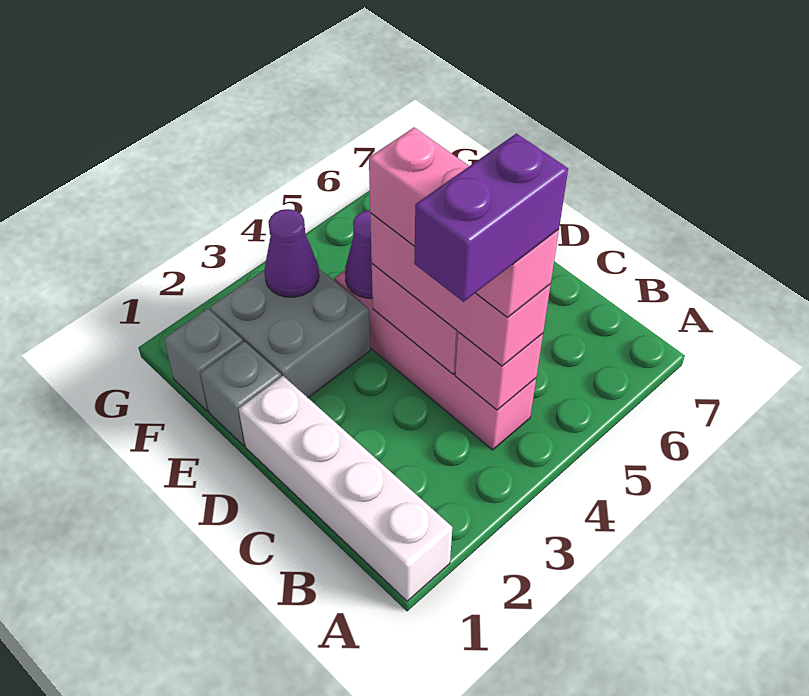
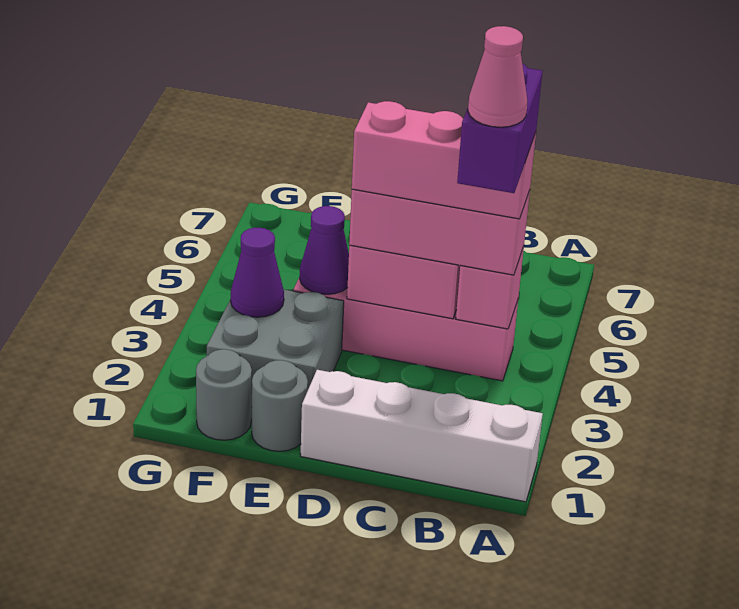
none -> pink 1x1 cone [468,26,527,127]
grey 1x1 brick [200,342,281,446] -> grey 1x1 round brick [252,360,308,451]
grey 1x1 brick [164,309,243,411] -> grey 1x1 round brick [196,349,252,440]

